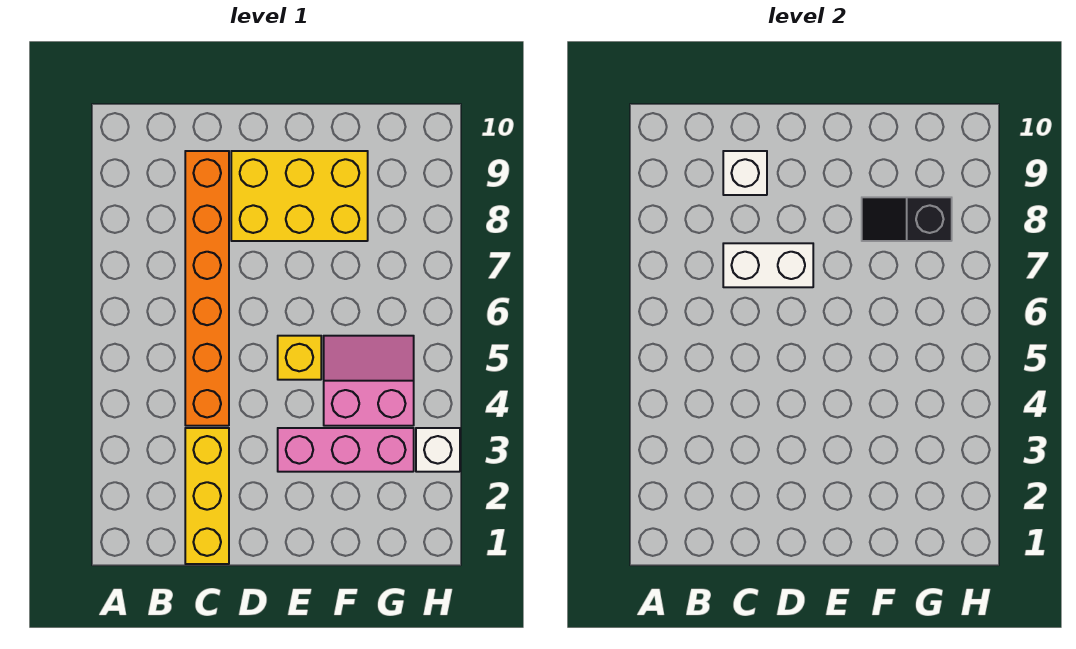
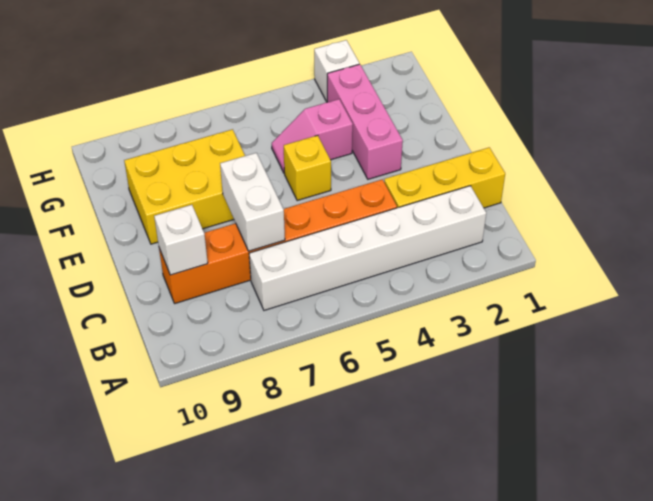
none -> white 1x6 brick [249,186,486,310]
yellow 2x3 brick [231,151,368,241] -> yellow 2x3 brick turned to [124,129,245,244]
pink 2x2 slope [324,336,414,426] -> pink 1x2 slope [272,99,353,173]
black 1x2 slope [862,197,952,241] -> none

